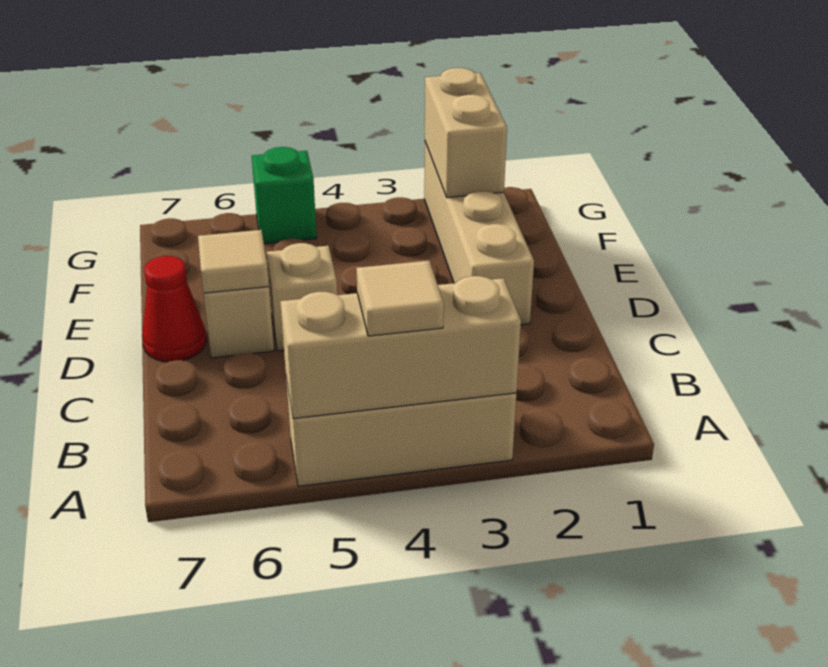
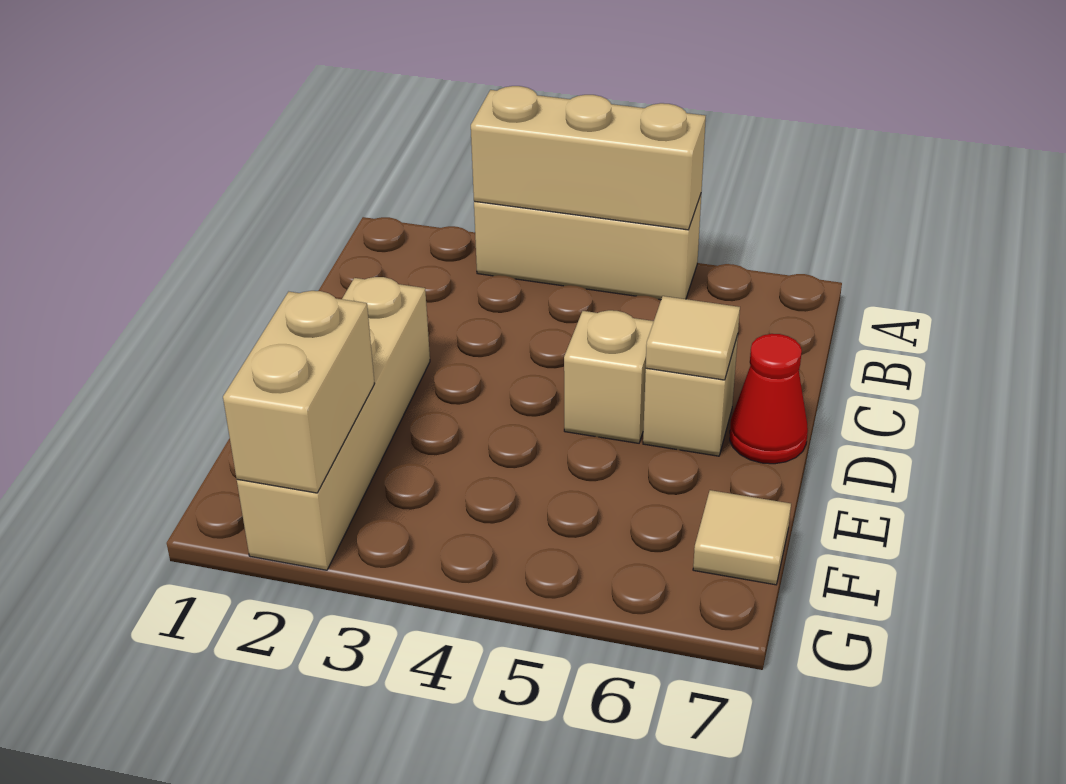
tan 1x1 tile [356,261,444,336] -> tan 1x1 tile moved to [693,490,791,585]
green 1x1 brick [252,147,317,244] -> none

